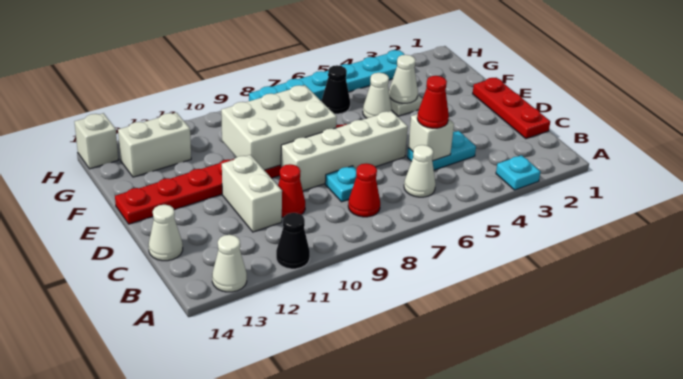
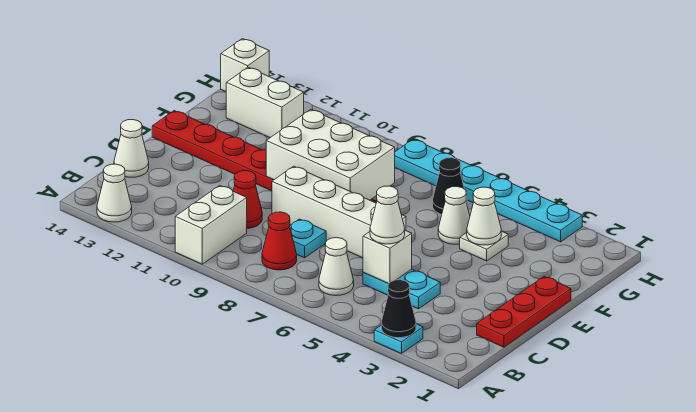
black 1x1 cone [276,213,310,269] -> black 1x1 cone moved to [381,280,416,338]
red 1x1 cone [417,76,449,128] -> white 1x1 cone [370,186,405,244]
white 1x2 brick [222,155,282,232] -> white 1x2 brick moved to [175,185,247,264]

